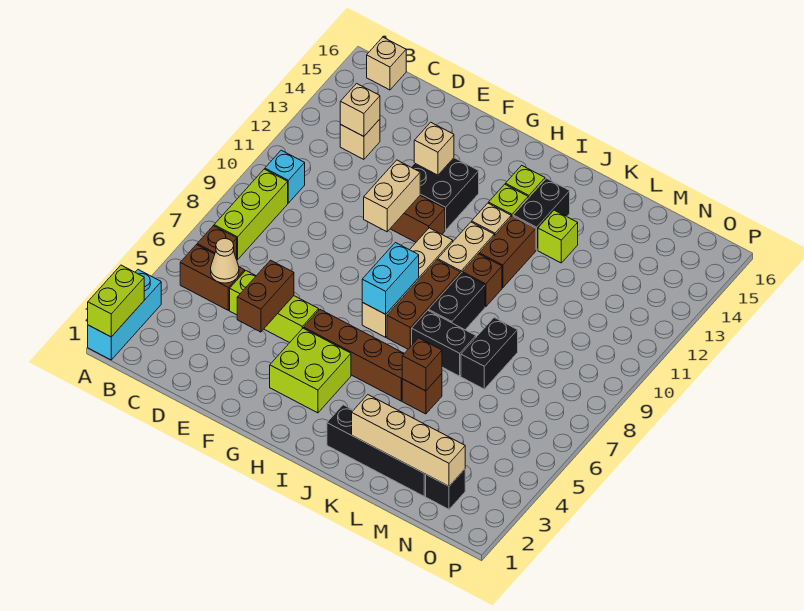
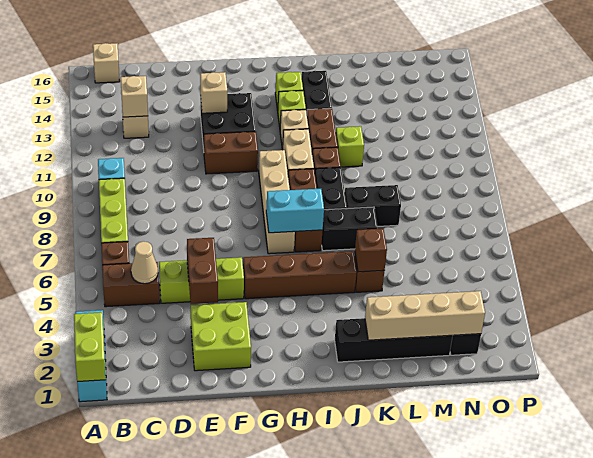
tan 1x2 brick [364,160,420,232] -> none
lime 2x2 brick [270,328,351,413] -> lime 2x2 brick moved to [191,302,251,371]
cyan 1x2 brick [362,243,419,314] -> cyan 1x2 brick turned to [266,189,324,233]
lime 1x1 brick [538,210,578,263] -> lime 1x1 brick moved to [336,126,364,167]
black 1x2 brick [461,318,518,389] -> black 1x2 brick turned to [345,185,401,227]

